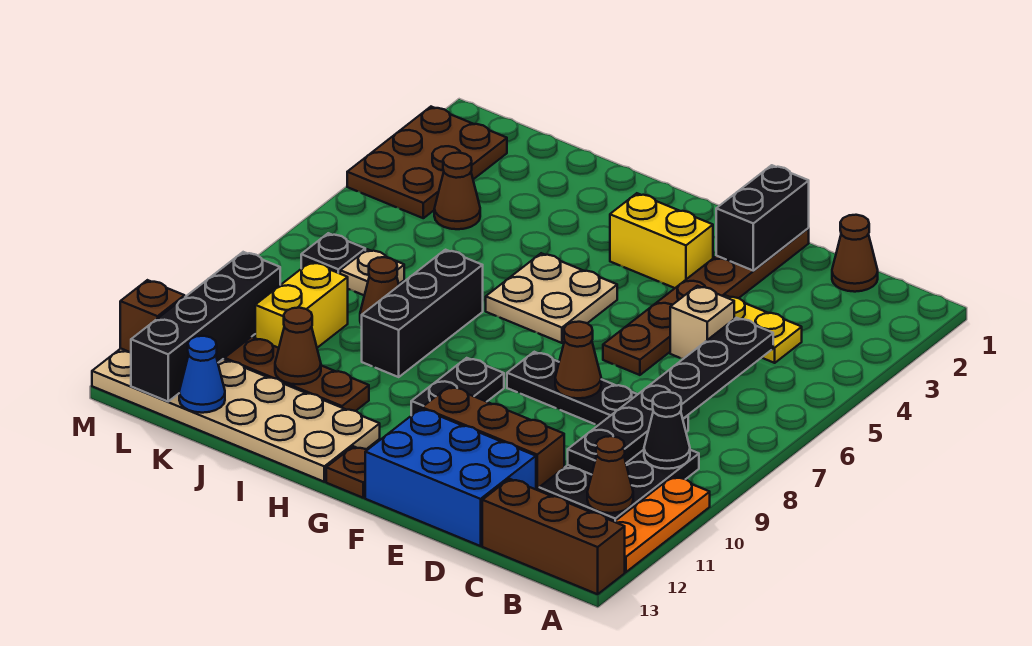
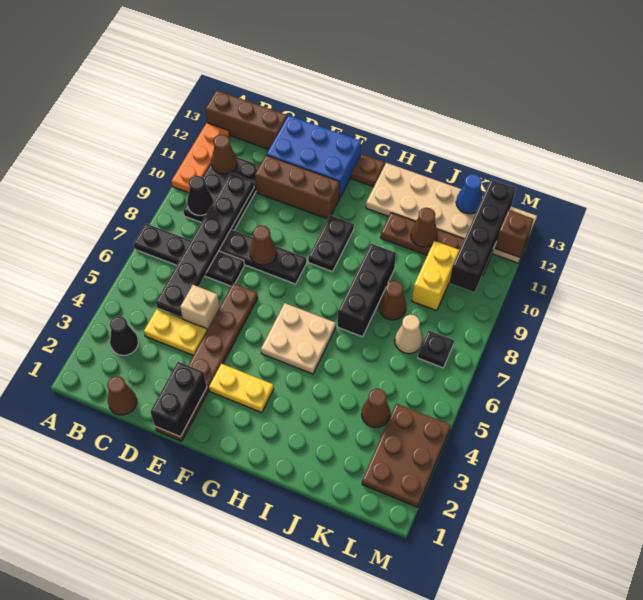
none -> black 1x4 plate [133,224,244,286]
none -> black 1x1 cone [110,316,138,355]
yellow 1x2 brick [610,193,713,288] -> yellow 1x2 plate [209,364,274,413]
tan 1x1 plate [340,249,404,295] -> tan 1x1 cone [395,315,423,354]

